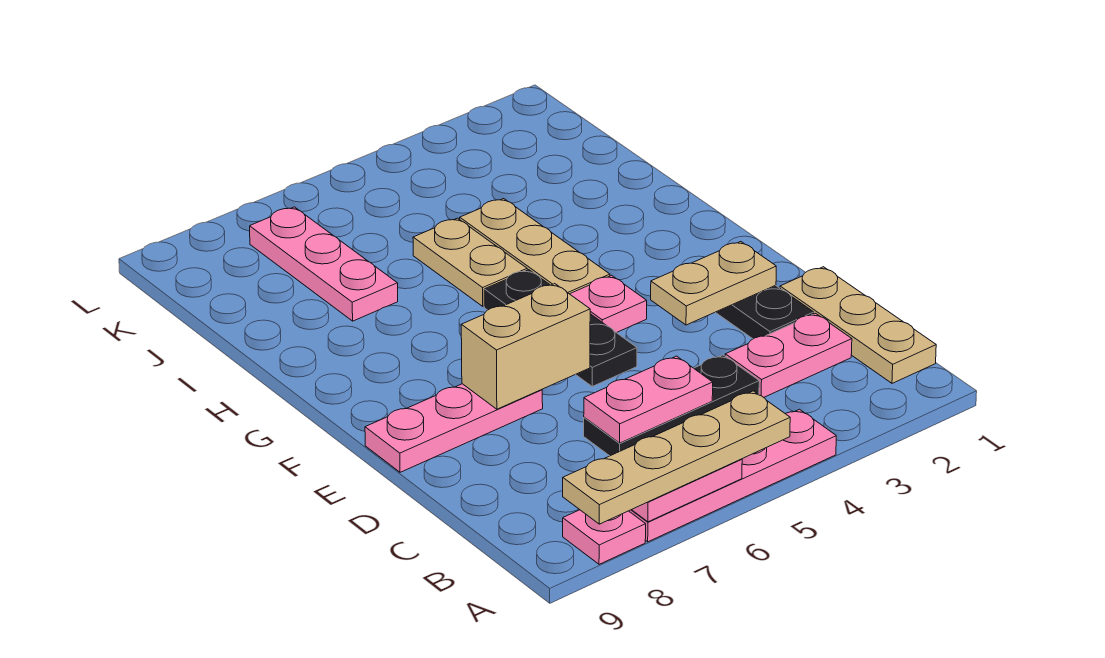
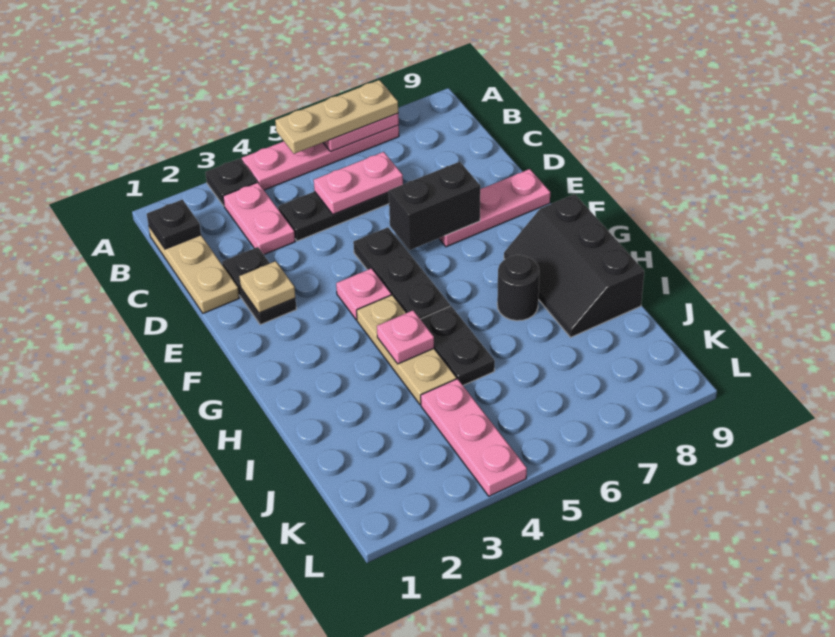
none -> black 1x1 plate [205,159,257,206]
tan 1x4 plate [563,391,790,524] -> tan 1x3 plate [275,80,398,154]
pink 1x1 plate [563,510,646,564] -> pink 1x1 plate moved to [377,310,434,364]
none -> black 1x1 plate [147,200,201,249]
pink 1x2 plate [725,313,852,397] -> pink 1x2 plate turned to [223,182,295,254]
tan 1x2 plate [651,242,776,325] -> tan 1x1 plate [239,261,295,313]
tan 1x2 brick [461,284,590,409] -> black 1x2 brick [389,162,480,250]
none -> black 2x3 slope [504,194,644,337]
tan 1x2 plate [413,218,527,306] -> black 1x2 plate [421,306,495,385]
none -> black 1x1 round brick [497,255,539,321]
pink 1x3 plate [250,207,398,321] -> pink 1x3 plate moved to [421,379,527,496]

